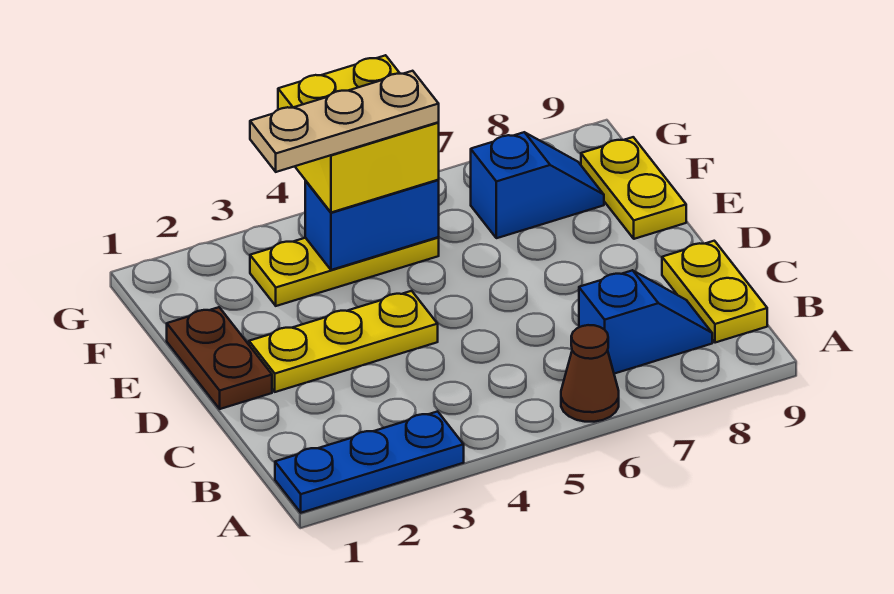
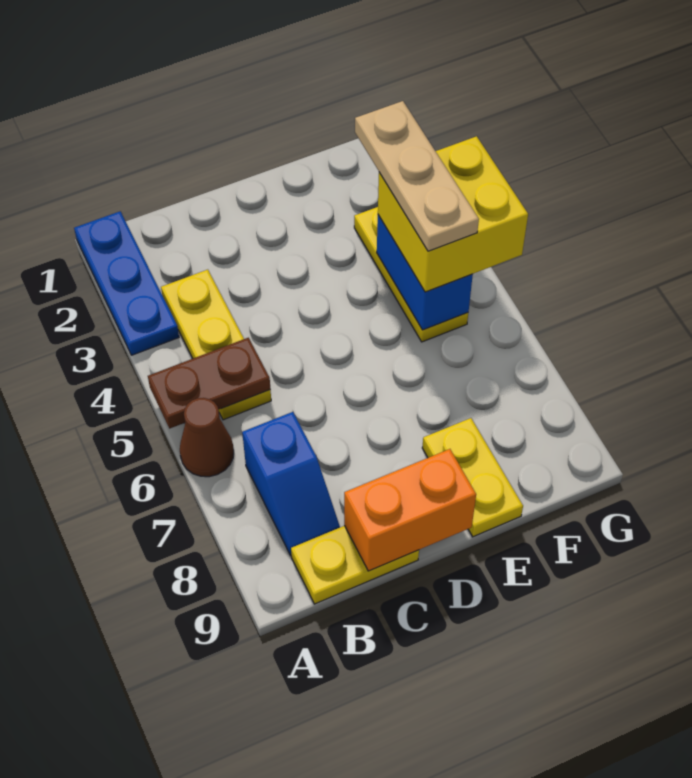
none -> orange 1x2 brick [344,449,476,571]
brown 1x2 plate [167,307,272,409] -> brown 1x2 plate moved to [148,338,270,429]
yellow 1x3 plate [249,291,438,392] -> yellow 1x3 plate moved to [161,270,271,420]
yellow 1x2 plate [581,137,686,239] -> yellow 1x2 plate turned to [422,418,523,537]
blue 1x2 slope [471,132,604,238] -> none

